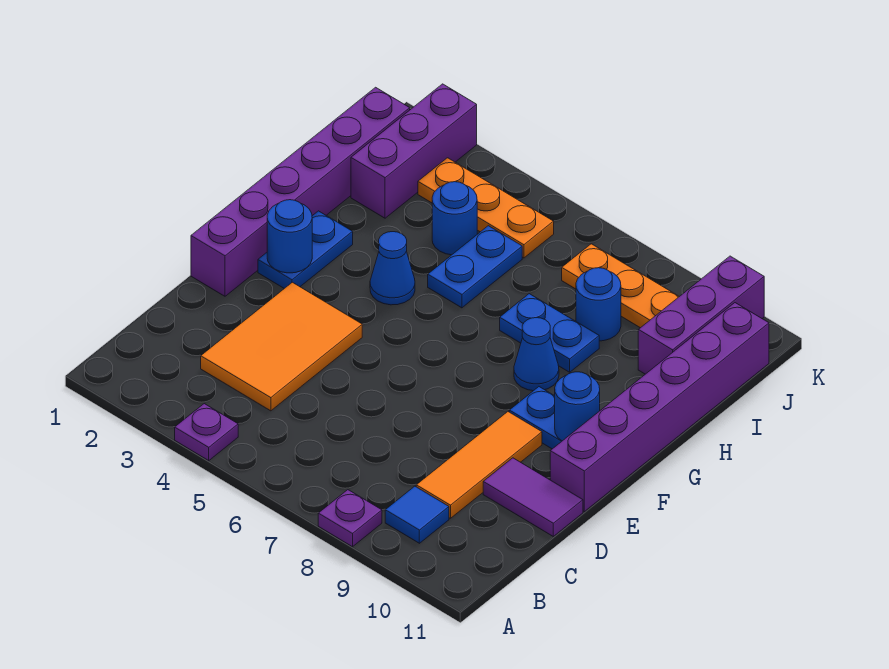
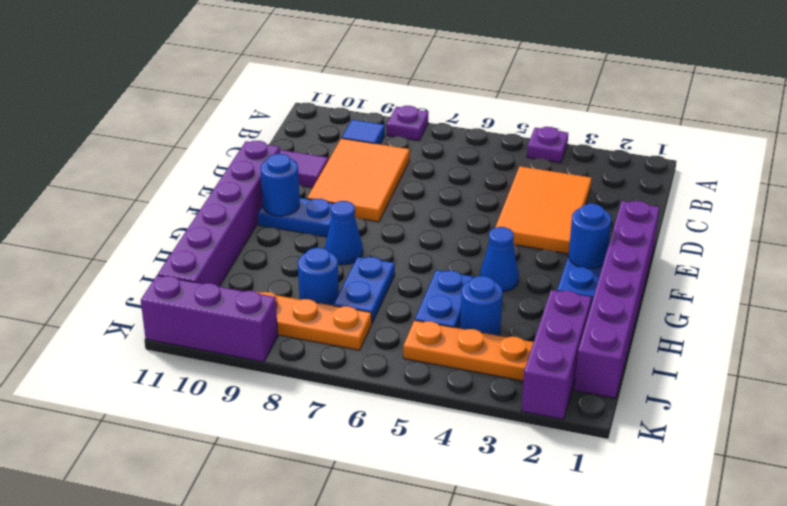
orange 1x3 tile [416,412,542,518] -> orange 2x3 tile [307,138,410,222]
blue 1x2 plate [500,294,599,372] -> blue 1x2 plate turned to [334,257,395,323]
purple 1x3 brick [638,256,764,374] -> purple 1x3 brick turned to [141,275,278,362]

